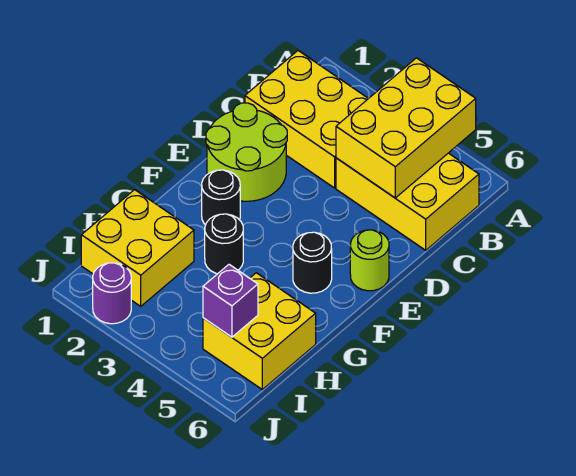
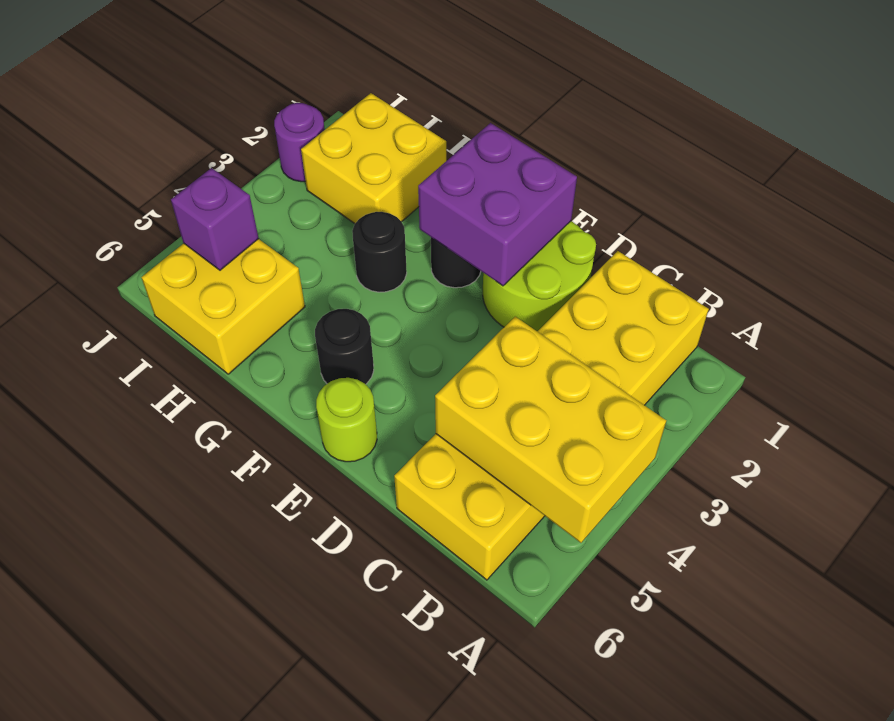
none -> purple 2x2 brick [418,123,577,286]

